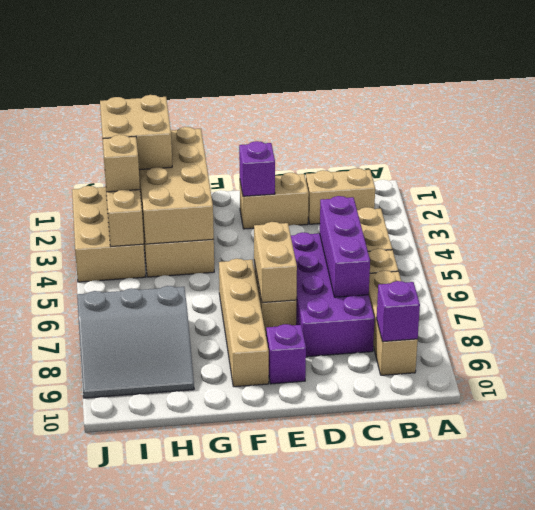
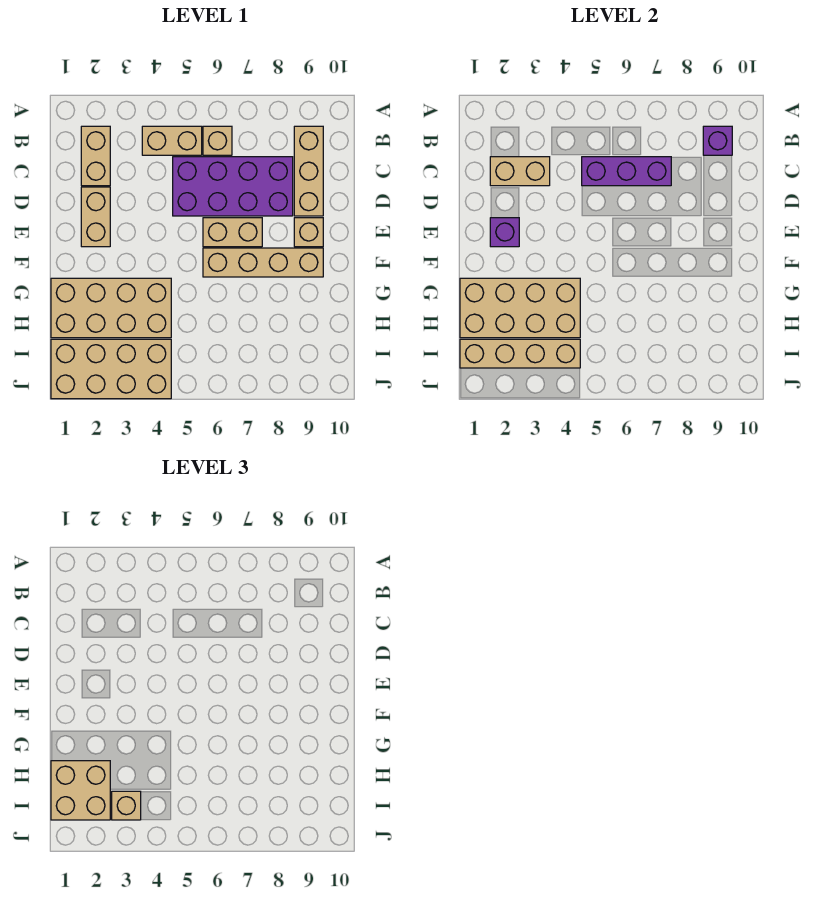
tan 1x3 brick [369,270,418,375] -> tan 1x3 brick turned to [294,126,323,216]
tan 1x2 brick [254,222,297,303] -> tan 1x2 brick moved to [490,157,550,186]
purple 1x1 brick [266,324,306,384] -> tan 1x1 brick [294,218,323,247]
grey 3x3 slope [77,286,194,398] -> none
tan 2x3 brick [72,186,145,282] -> tan 2x4 brick [51,339,171,399]

